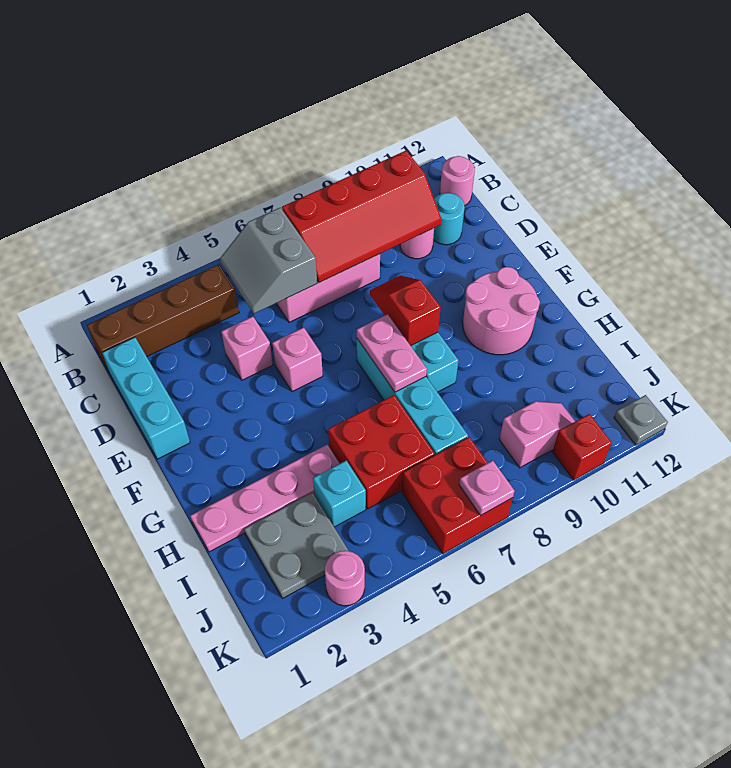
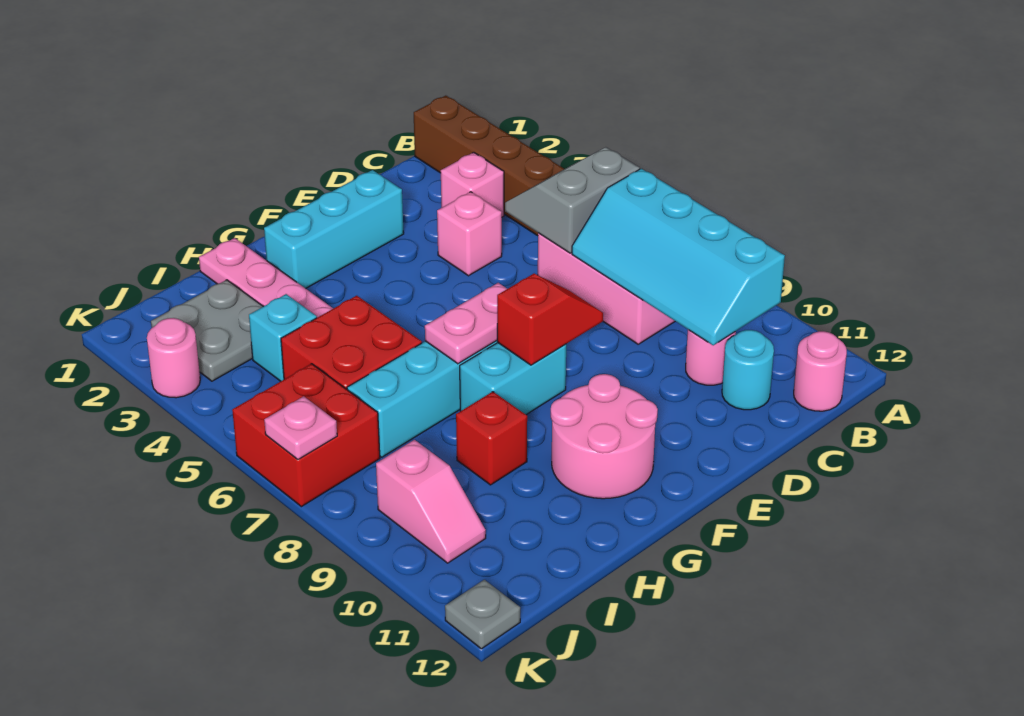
red 2x4 slope [282,151,442,283] -> cyan 2x4 slope [572,169,785,345]
cyan 1x3 brick [102,337,190,459] -> cyan 1x3 brick moved to [264,170,404,288]
pink 1x1 brick [272,327,323,392] -> pink 1x1 brick moved to [441,152,504,217]
red 1x1 brick [552,414,612,480] -> red 1x1 brick moved to [456,392,527,485]

